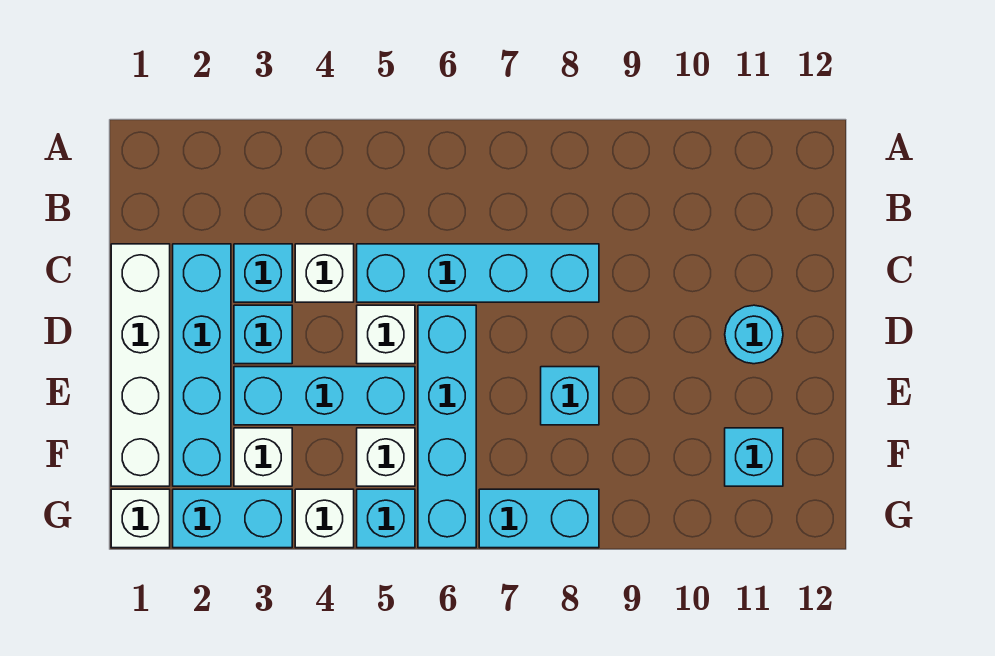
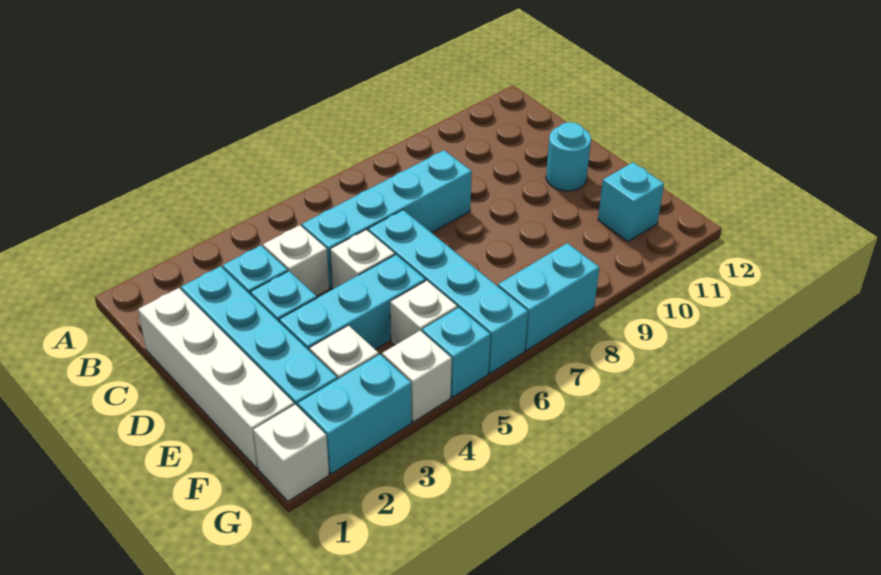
cyan 1x1 brick [541,367,599,425] -> none

